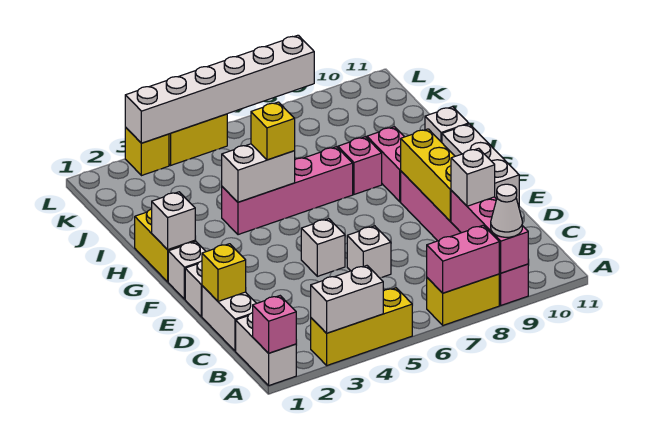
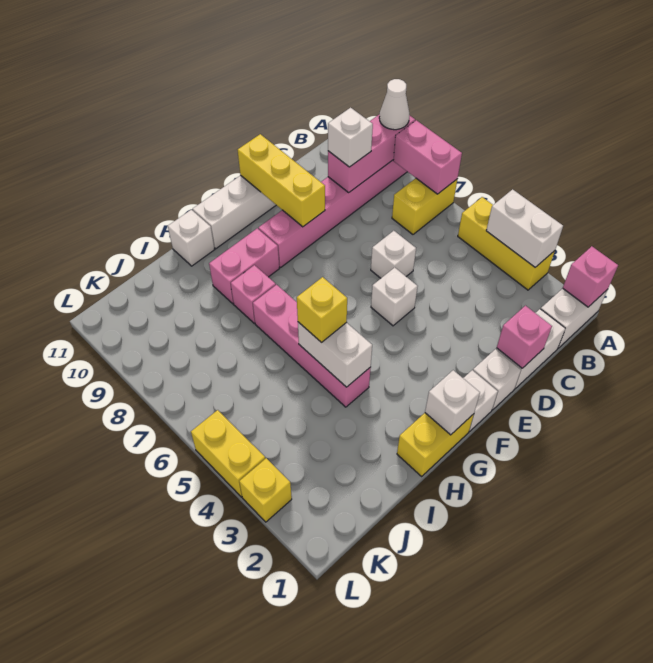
yellow 1x2 brick [427,274,499,325] -> yellow 1x2 brick turned to [392,178,457,234]
yellow 1x1 brick [202,244,246,301] -> pink 1x1 brick [497,306,552,368]
yellow 1x3 brick [401,129,455,221] -> yellow 1x3 brick turned to [238,134,325,227]
white 1x6 brick [125,35,314,143] -> none

